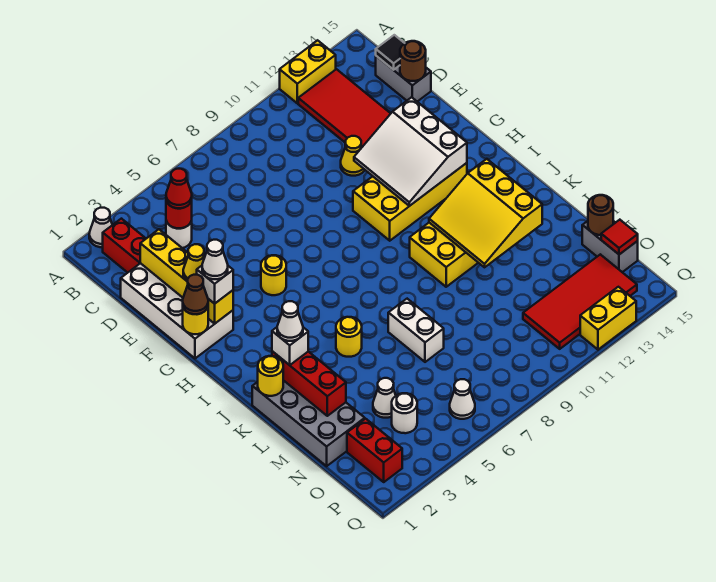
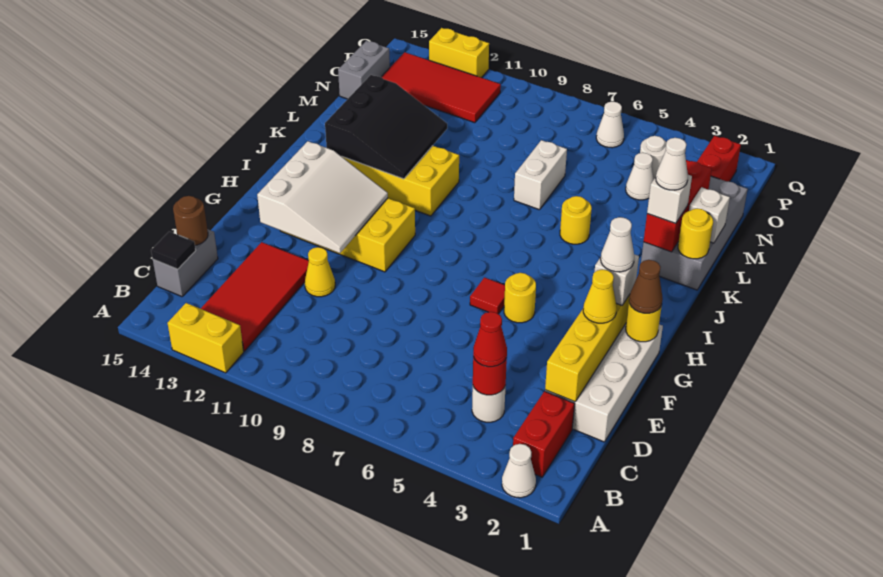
yellow 3x3 slope [429,159,542,267] -> black 3x3 slope [325,75,447,179]
none -> white 1x1 brick [689,187,730,243]
brown 1x1 round brick [588,195,613,235] -> none
red 1x1 tile [601,220,638,254] -> red 1x1 tile moved to [470,277,505,314]

